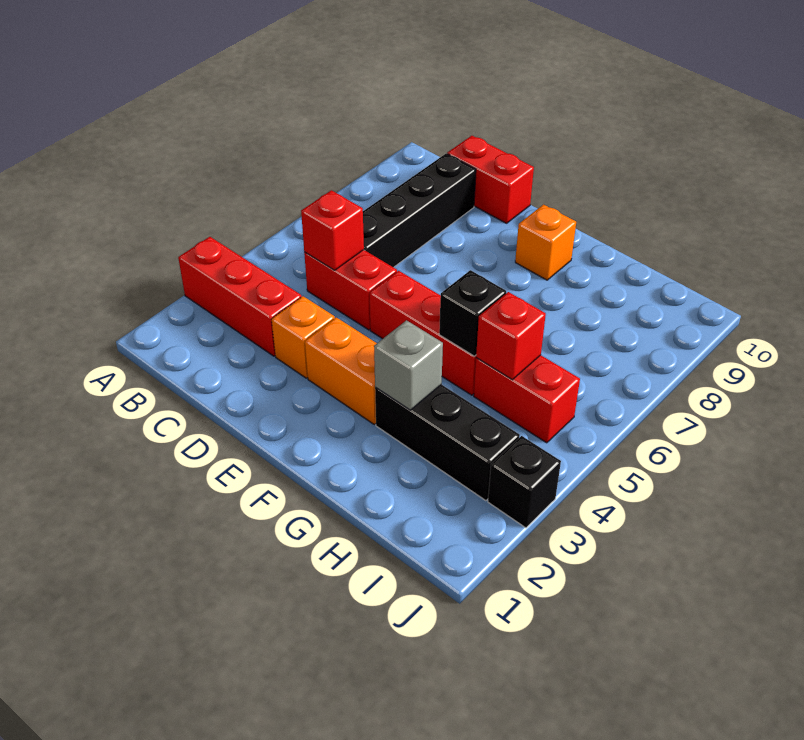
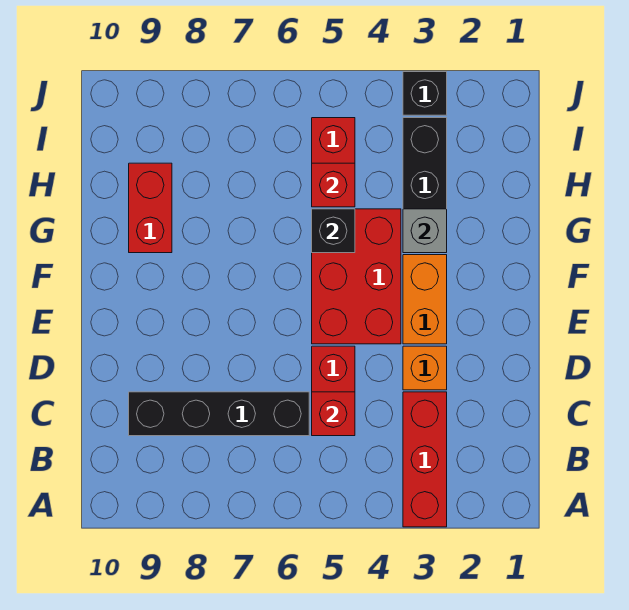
red 1x2 brick [447,136,534,223] -> red 1x2 brick moved to [129,163,172,253]
red 1x3 brick [370,271,476,395] -> red 2x3 brick [312,209,401,344]
orange 1x1 brick [515,205,576,280] -> none

